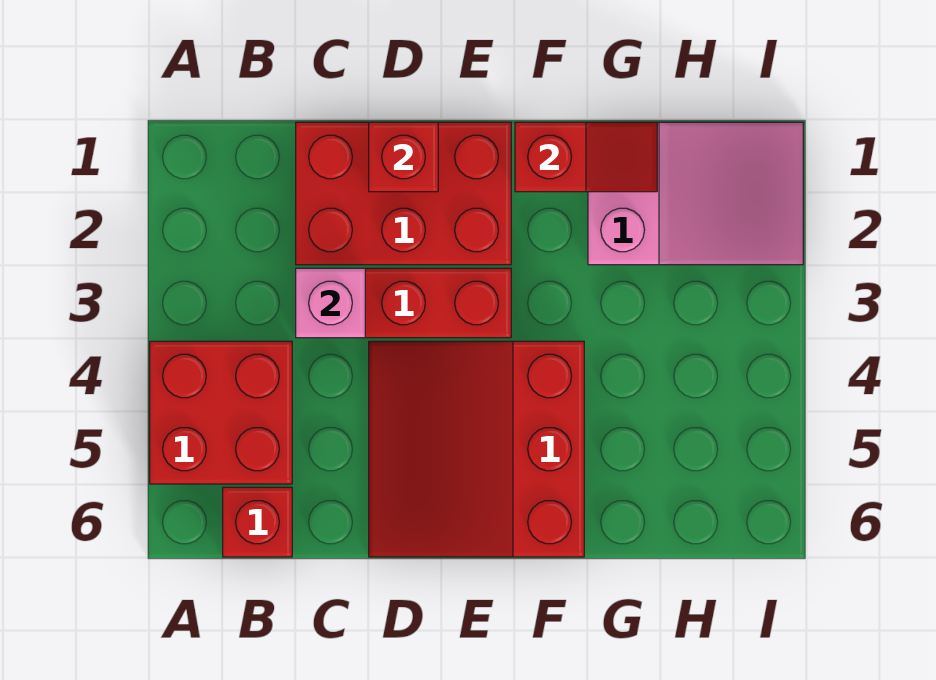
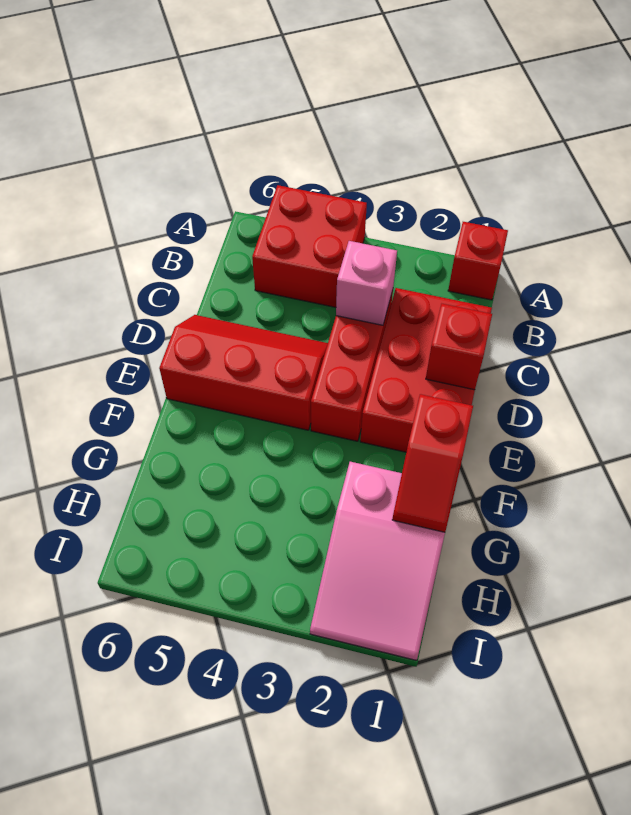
red 1x1 brick [223,487,292,557] -> red 1x1 brick moved to [448,222,508,300]
red 3x3 slope [369,341,584,557] -> red 2x3 slope [159,315,328,430]

